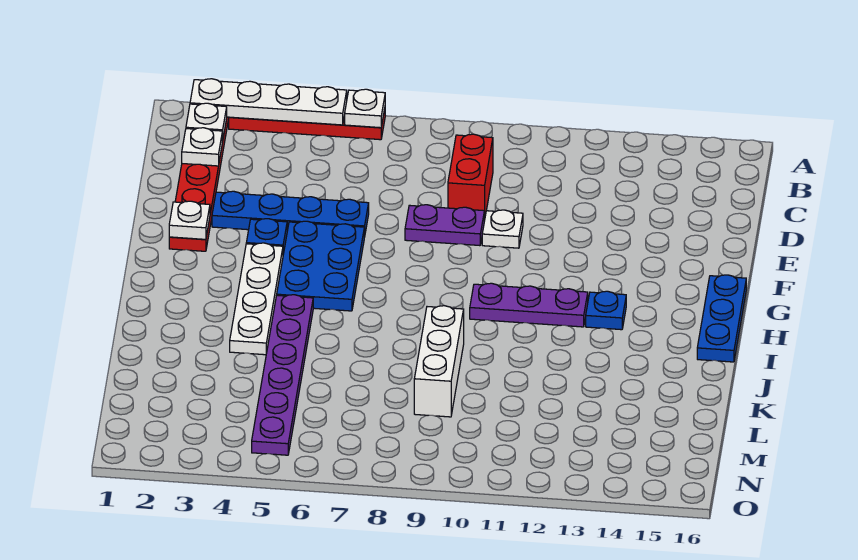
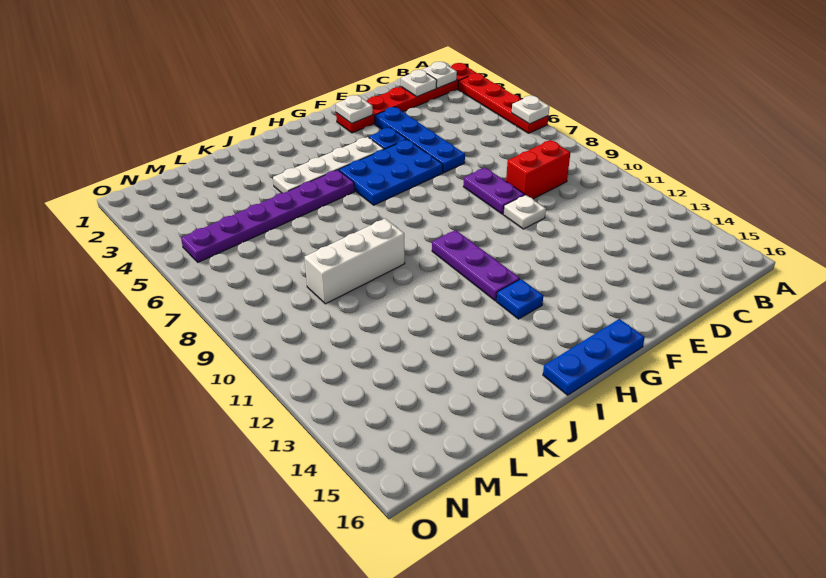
white 1x4 plate [190,79,347,125] -> none

